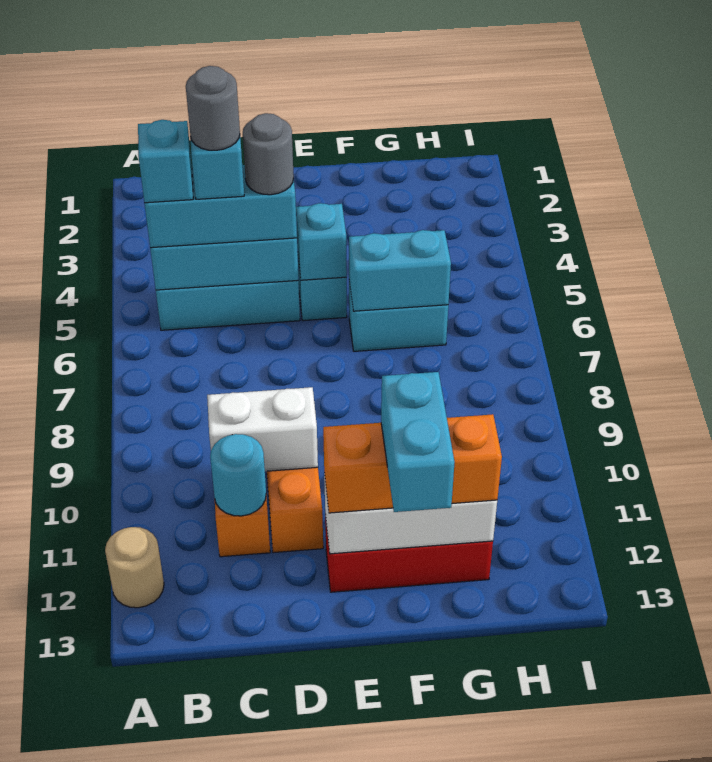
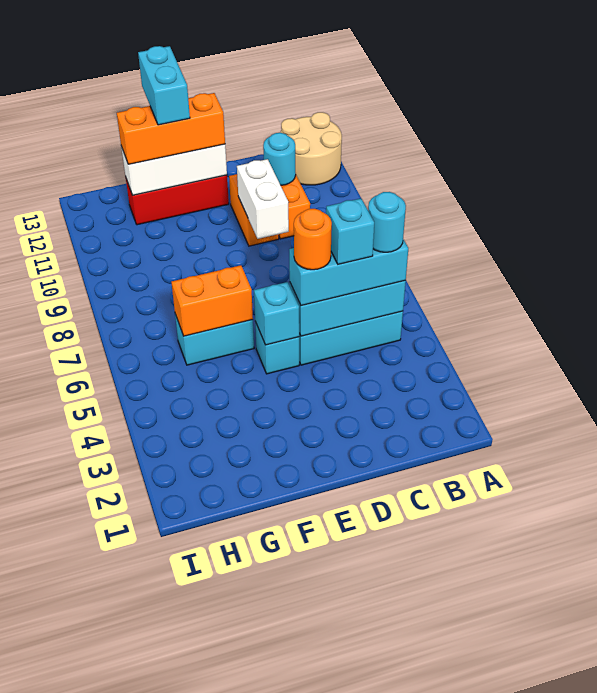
tan 1x1 round brick [105,527,164,608] -> tan 2x2 round brick [280,112,342,185]
cyan 1x1 brick [138,120,193,203] -> cyan 1x1 round brick [368,192,406,252]
grey 1x1 round brick [186,66,240,150] -> none
white 1x2 brick [207,387,318,471] -> white 1x2 brick turned to [237,159,289,239]
grey 1x1 round brick [243,113,294,195] -> orange 1x1 round brick [294,209,332,270]
cyan 1x2 brick [349,230,451,311] -> orange 1x2 brick [171,265,253,336]

